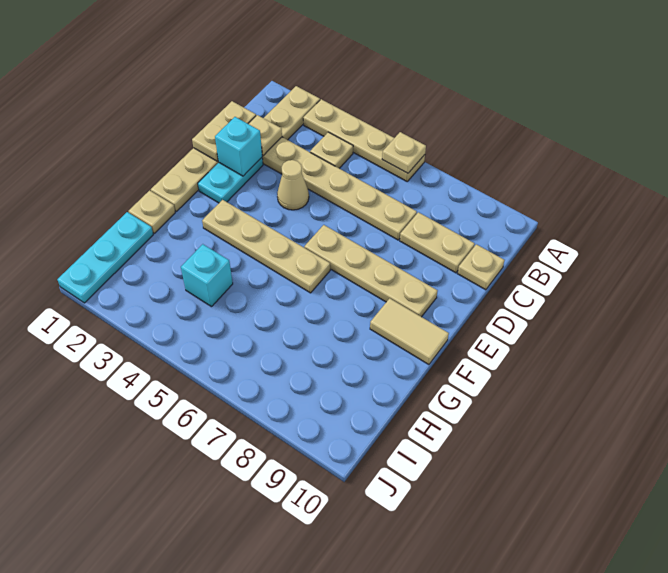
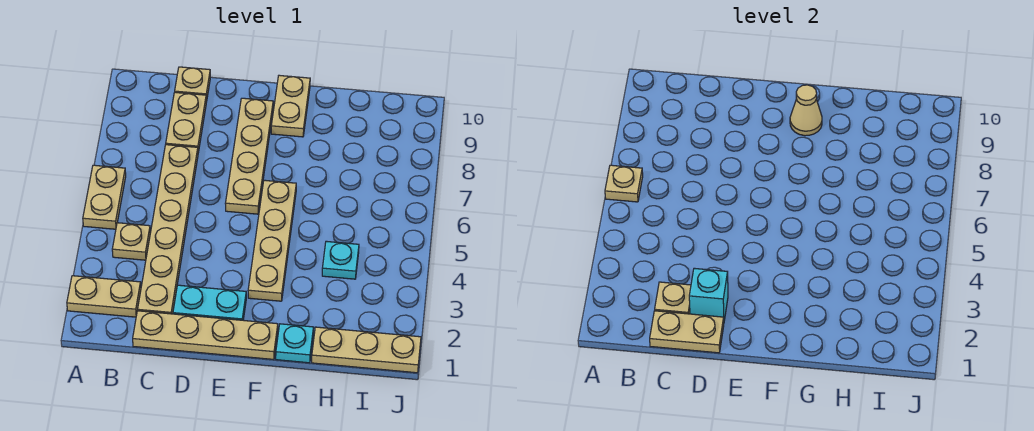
tan 1x4 plate [303,99,425,181] -> tan 1x2 plate [83,165,126,229]
tan 1x1 cone [277,160,309,210] -> tan 1x1 cone moved to [790,85,822,136]
tan 1x2 tile [370,298,449,365] -> tan 1x2 plate [271,75,310,137]
tan 1x1 plate [128,190,175,233] -> cyan 1x1 plate [276,324,314,363]
cyan 1x3 plate [57,212,153,303] -> tan 1x3 plate [312,327,421,373]
cyan 1x1 brick [181,244,233,307] -> cyan 1x1 plate [322,241,359,279]

